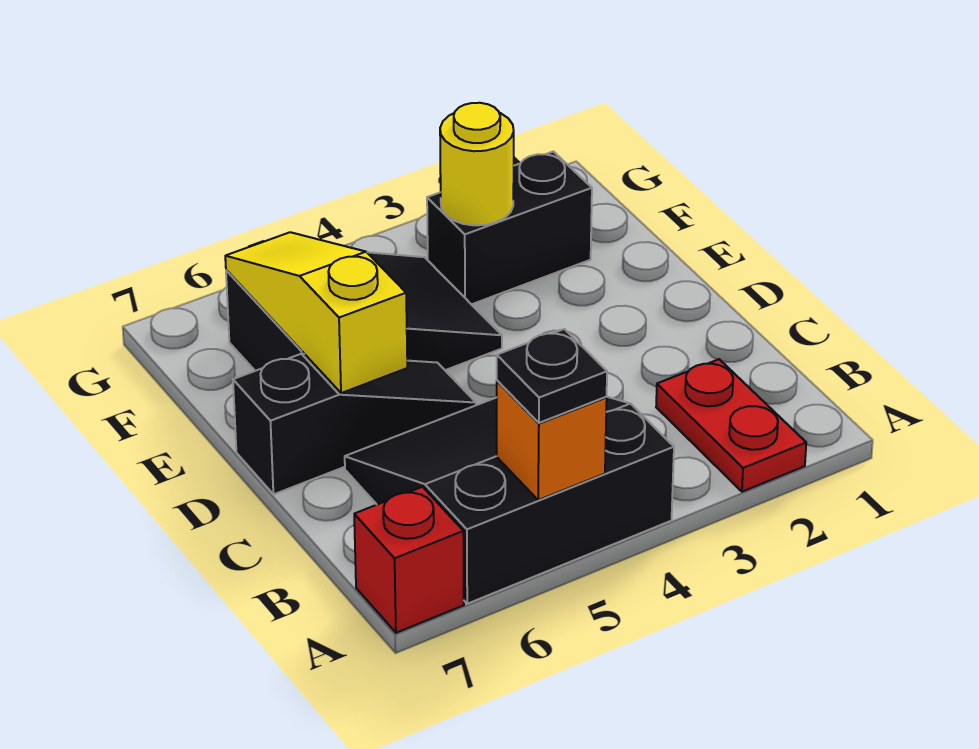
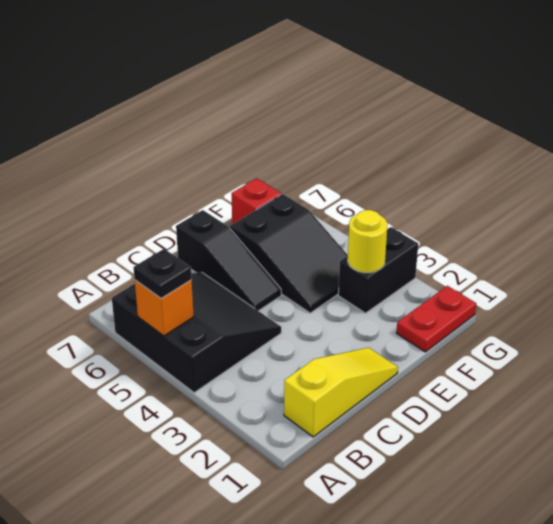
red 1x2 plate [656,359,806,492] -> red 1x2 plate moved to [396,286,476,352]
red 1x1 brick [354,487,464,633] -> red 1x1 brick moved to [231,178,281,224]
yellow 1x3 slope [225,232,407,393] -> yellow 1x3 slope moved to [284,348,398,437]
black 1x2 brick [427,151,592,305] -> black 1x2 brick turned to [338,227,418,313]

